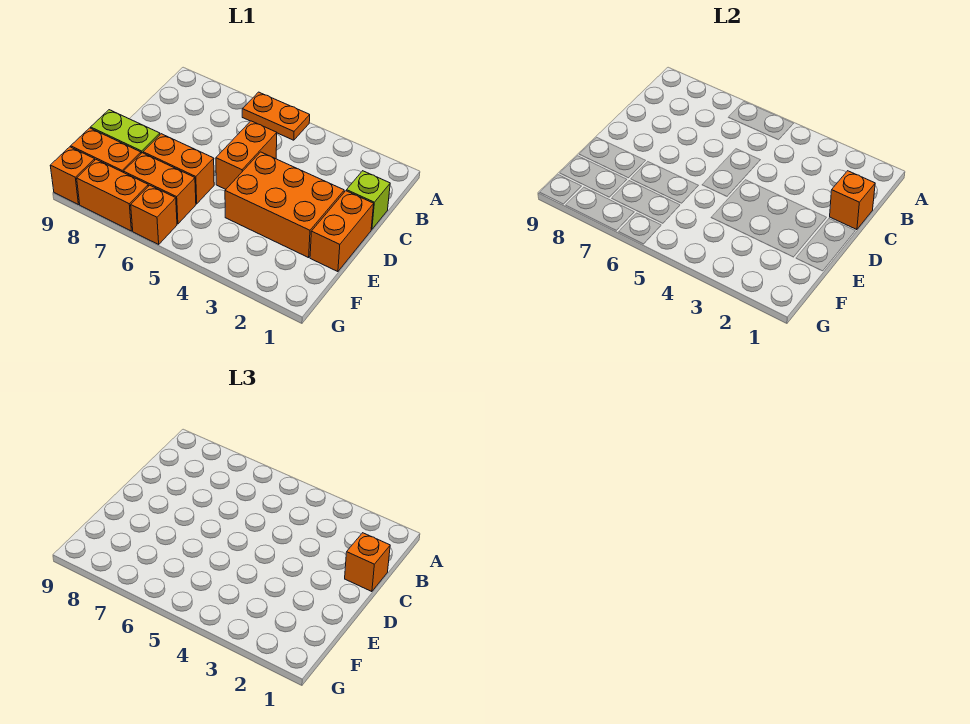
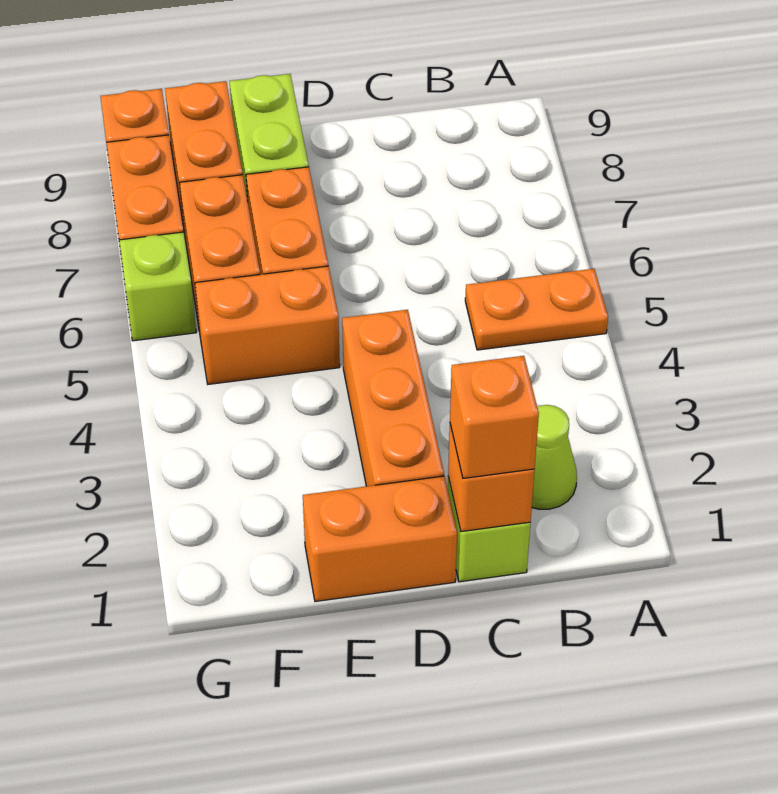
orange 1x2 plate [242,92,310,140] -> orange 1x2 plate turned to [465,269,608,350]
none -> lime 1x1 cone [532,405,577,509]
orange 1x2 brick [216,121,277,189] -> orange 1x2 brick moved to [195,266,340,384]
orange 2x3 brick [225,152,344,258] -> orange 1x3 brick [342,310,444,486]
orange 1x1 brick [131,185,177,244] -> lime 1x1 brick [119,232,196,341]

